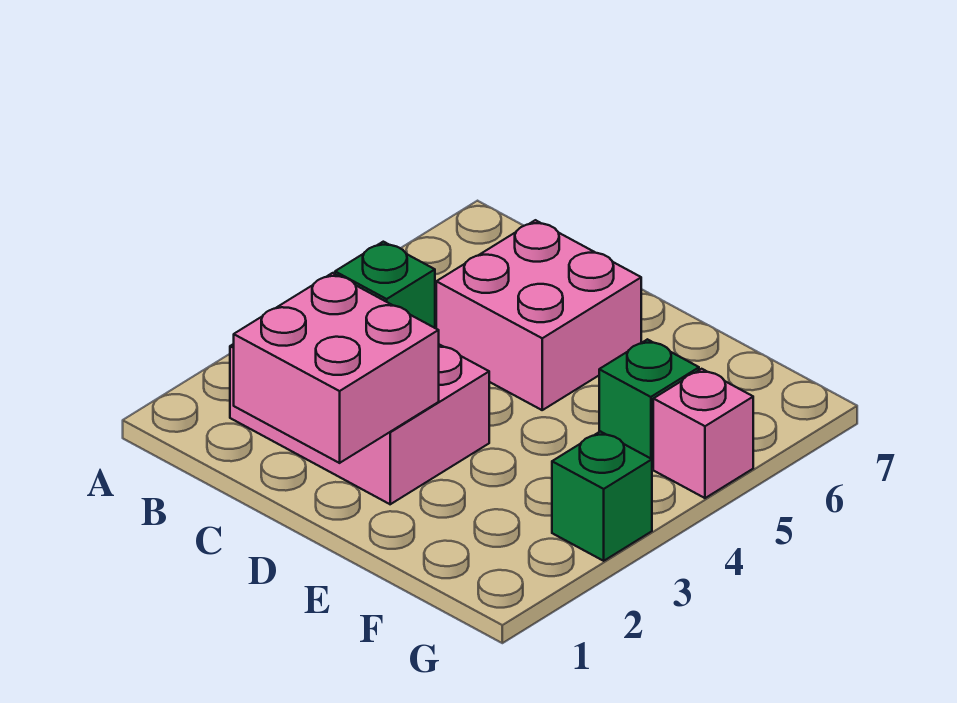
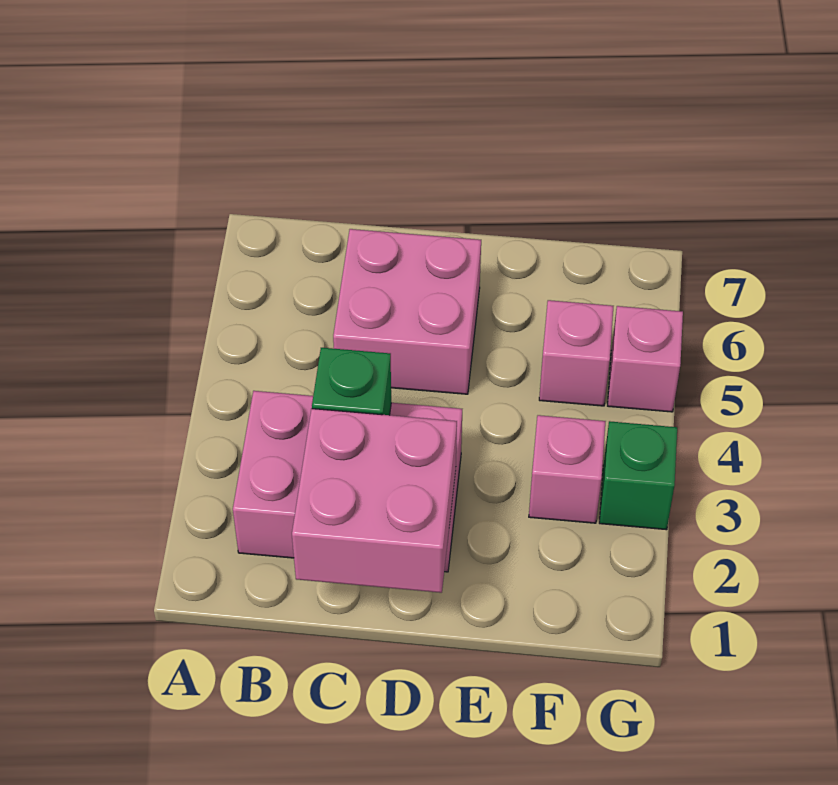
none -> pink 1x1 brick [529,415,606,523]
green 1x1 brick [599,339,699,468] -> pink 1x1 brick [539,300,613,406]

